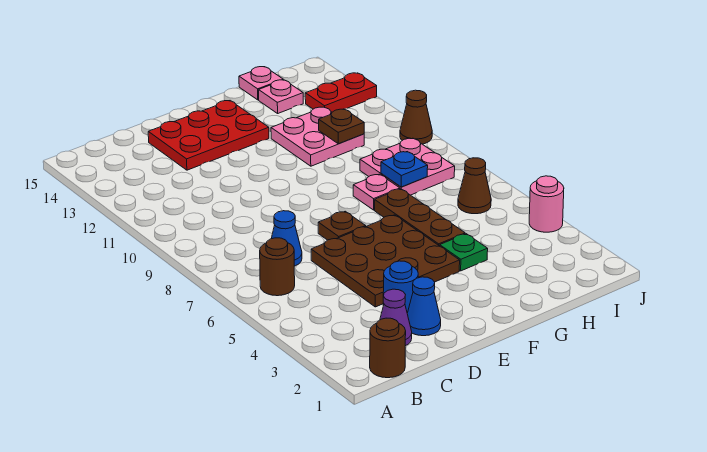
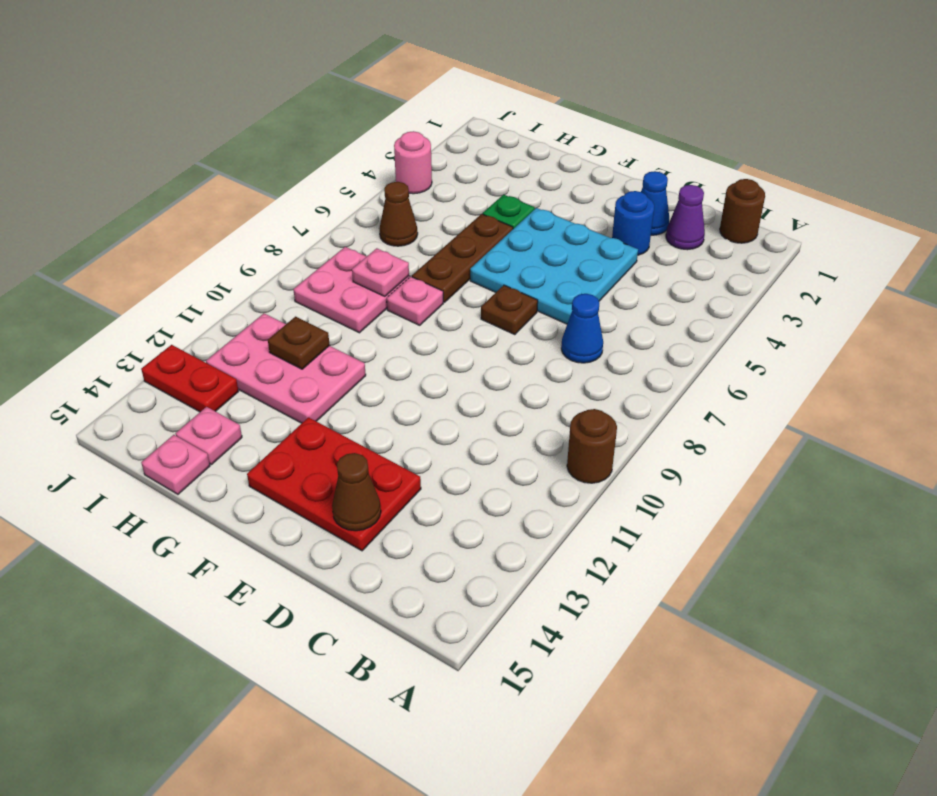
brown 1x1 round brick [260,238,295,296] -> brown 1x1 round brick moved to [567,409,617,483]
brown 3x3 plate [311,215,460,307] -> cyan 3x3 plate [470,208,638,324]
pink 2x2 plate [271,107,364,166] -> pink 2x3 plate [206,313,366,423]
blue 1x1 plate [381,152,428,187] -> pink 1x1 plate [352,248,409,296]
brown 1x1 cone [400,90,432,144] -> brown 1x1 cone moved to [332,453,381,531]

